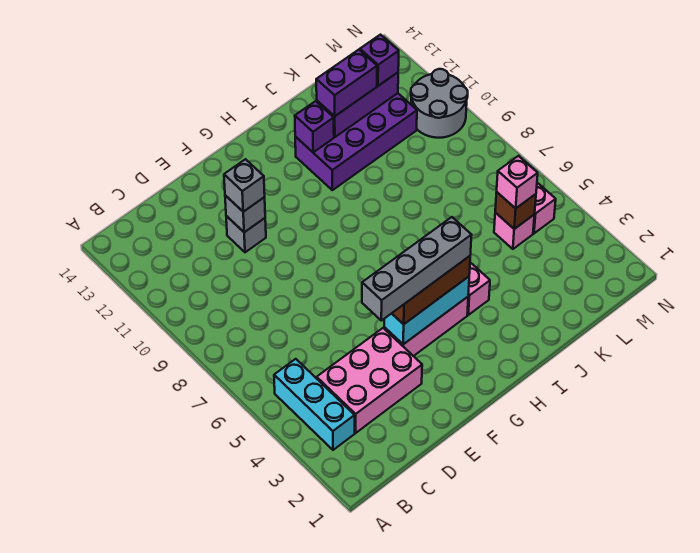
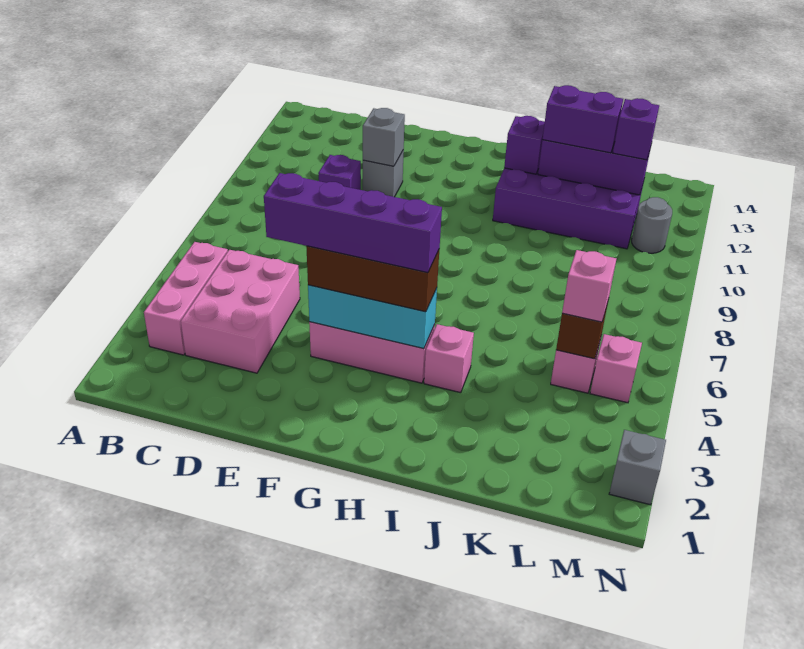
cyan 1x3 brick [274,359,355,450] -> pink 1x3 brick [144,242,228,355]
pink 2x3 brick [317,328,422,433] -> pink 2x3 brick turned to [181,250,300,373]
none -> purple 1x1 brick [318,155,361,190]
grey 1x4 brick [362,217,471,321] -> purple 1x4 brick [264,173,442,273]
grey 1x1 brick [224,159,265,212] -> grey 1x1 brick moved to [609,430,666,505]
grey 2x2 round brick [411,69,468,138] -> grey 1x1 round brick [632,197,672,253]

